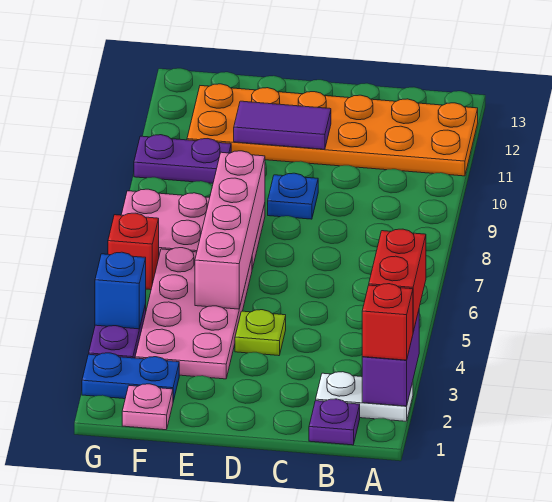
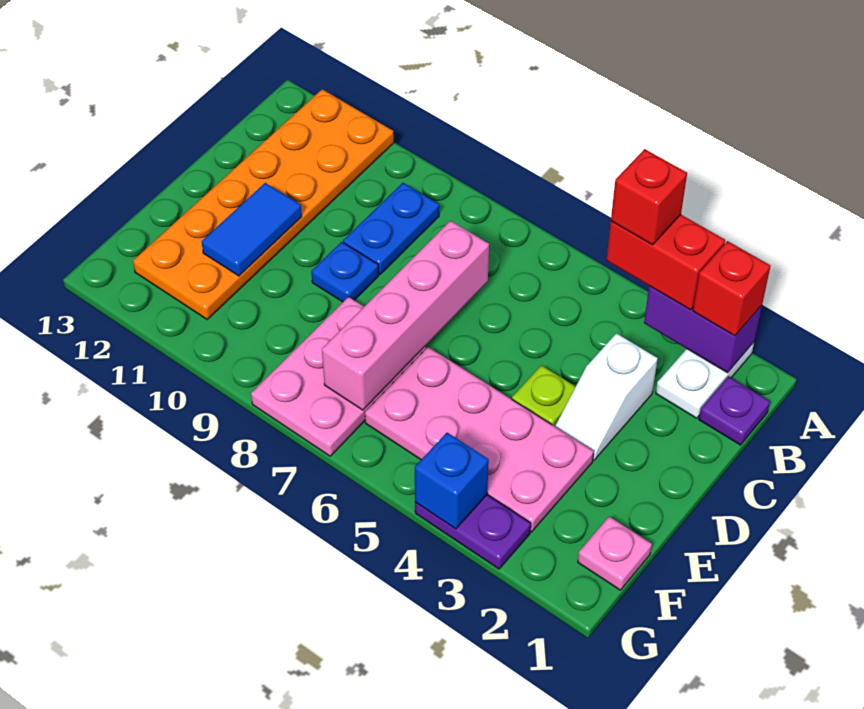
none -> white 1x2 slope [555,333,658,460]
purple 1x2 tile [234,101,331,149] -> blue 1x2 tile [202,183,302,276]
pink 1x4 brick [195,151,265,309] -> pink 1x4 brick turned to [322,221,489,410]
blue 1x2 plate [82,353,179,401] -> blue 1x2 plate moved to [343,183,439,274]
purple 1x2 plate [134,135,231,183] -> none
red 1x1 brick [108,213,159,290] -> red 1x1 brick moved to [611,149,687,245]

